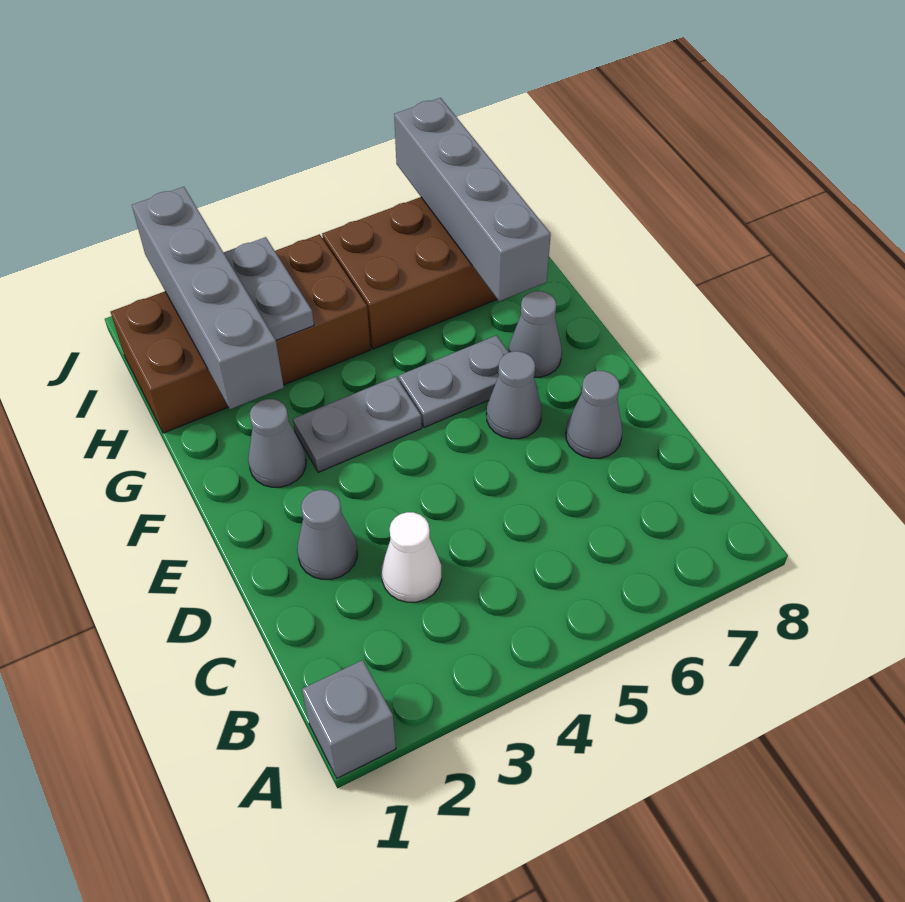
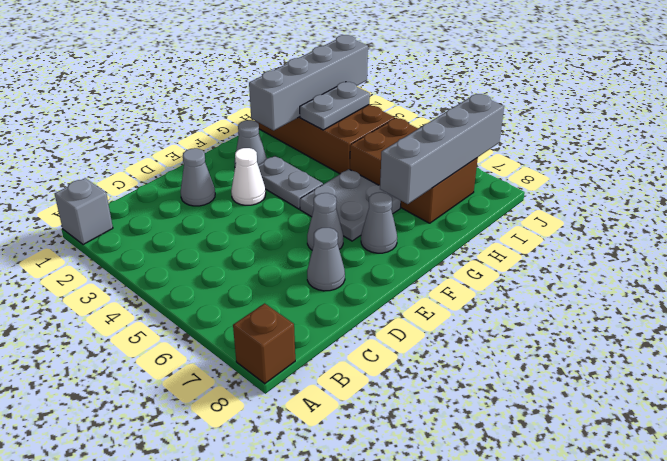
none -> brown 1x1 brick [233,303,295,384]
white 1x1 cone [382,512,442,602] -> white 1x1 cone moved to [231,148,266,205]
grey 1x2 plate [398,335,509,427] -> grey 2x2 plate [300,169,401,241]

